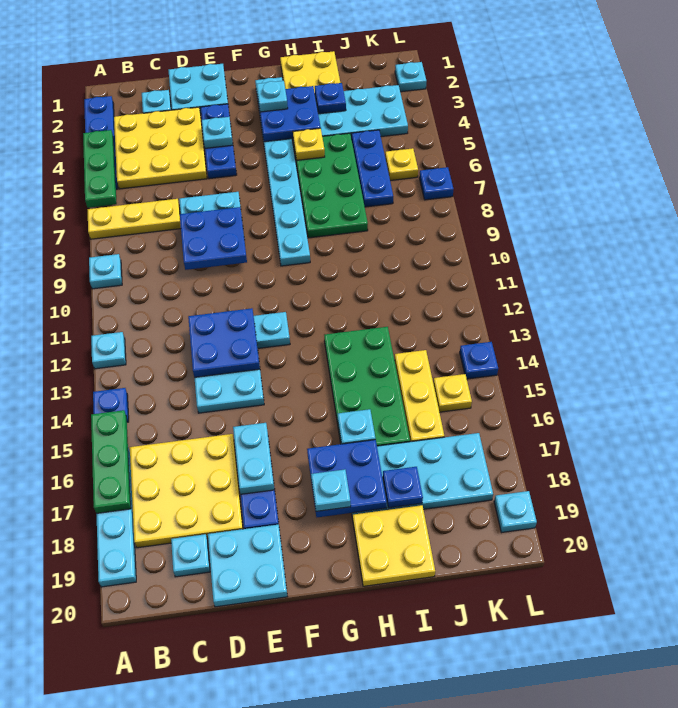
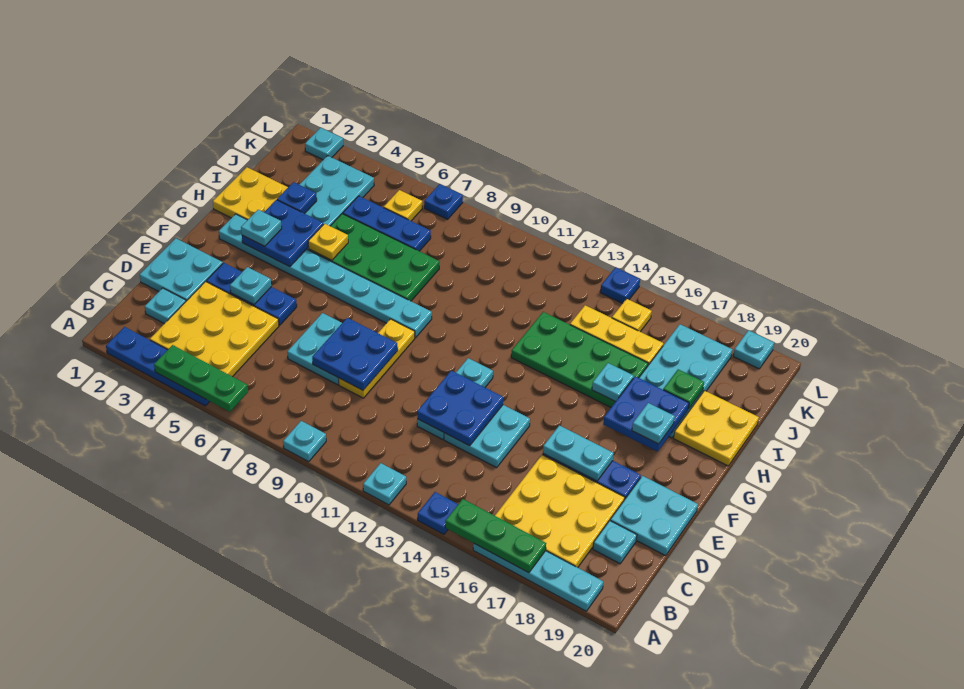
yellow 1x3 plate [87,199,181,239] -> yellow 1x3 plate moved to [339,319,415,398]
blue 1x1 plate [383,467,423,508] -> green 1x1 plate [663,369,704,409]

